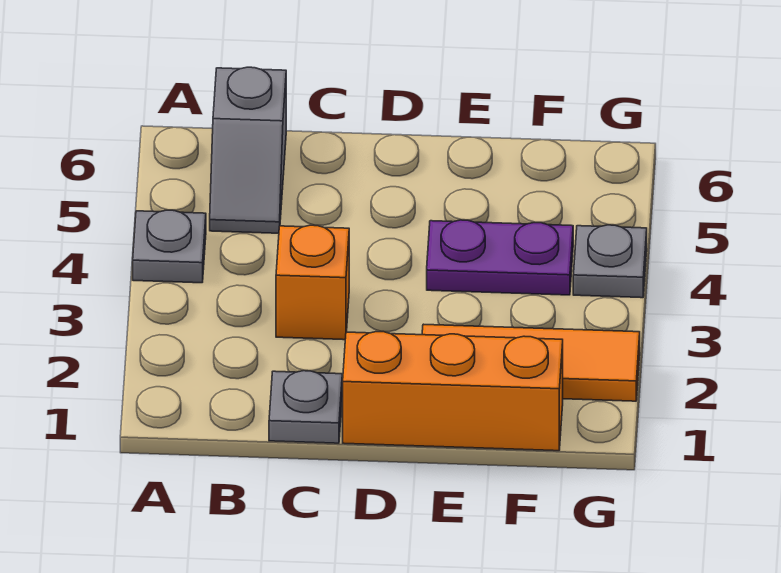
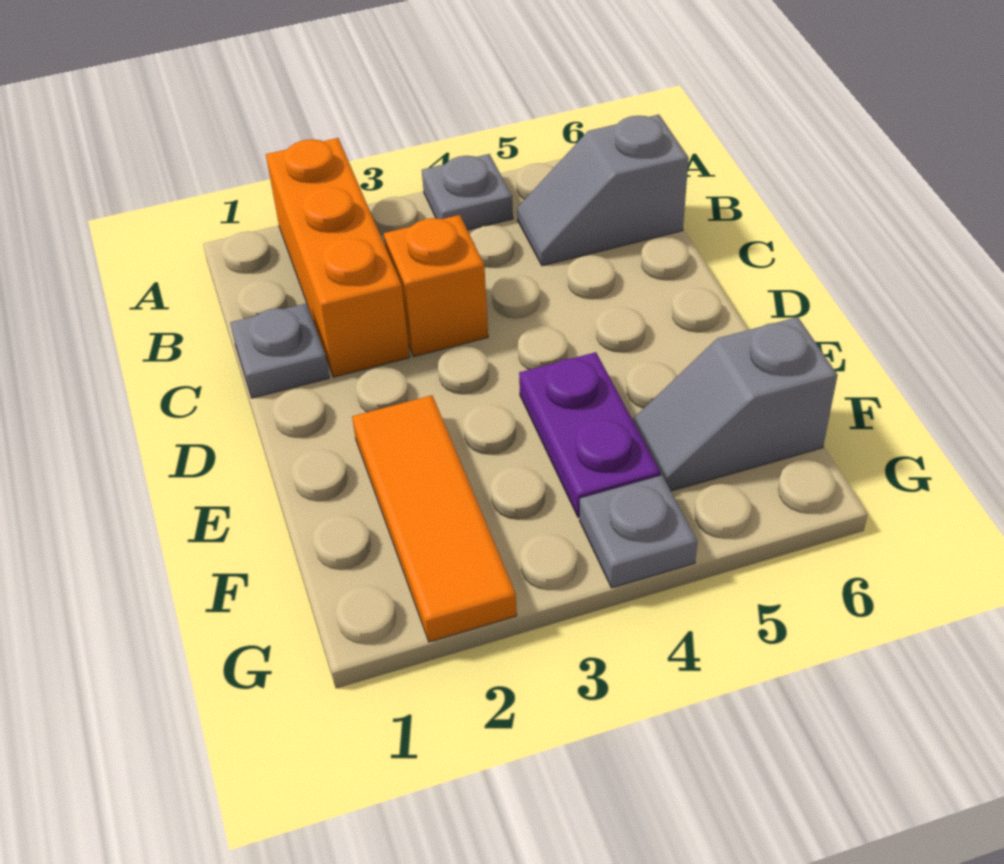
orange 1x3 brick [343,332,563,451] -> orange 1x3 brick moved to [266,138,410,377]
none -> grey 1x2 slope [632,317,838,491]

